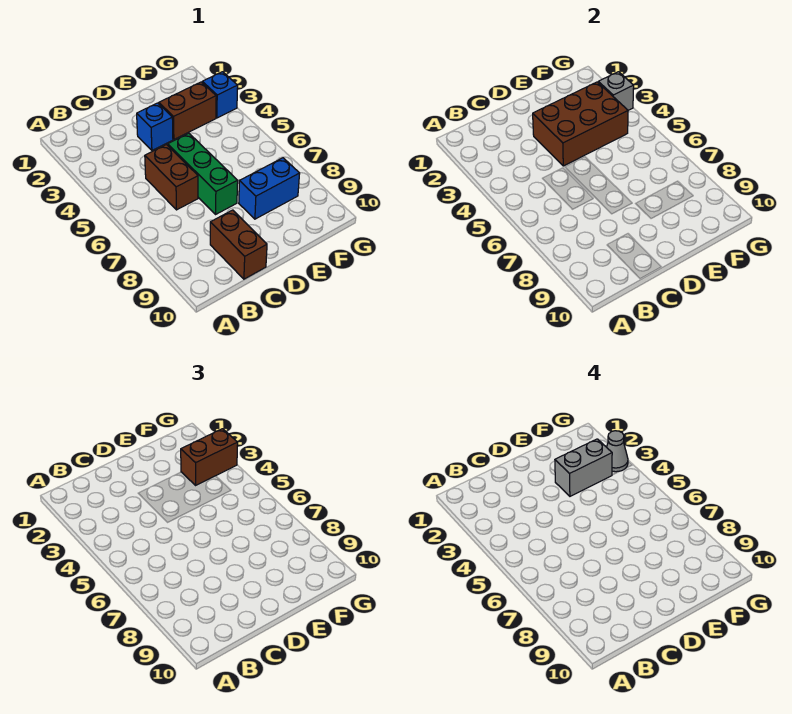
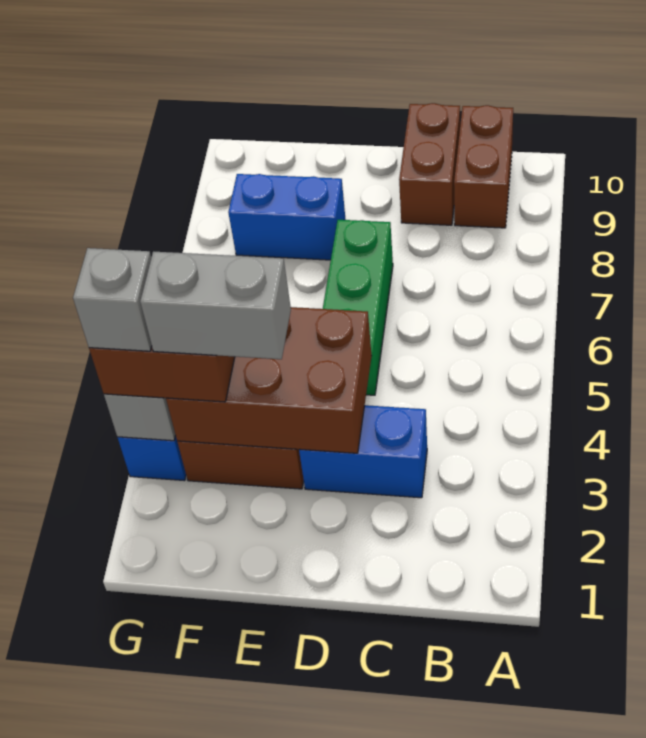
brown 1x2 brick [145,145,198,210] -> brown 1x2 brick moved to [454,105,513,228]
blue 1x1 brick [137,103,173,150] -> blue 1x2 brick [299,405,427,498]
grey 1x1 cone [607,431,628,472] -> grey 1x1 brick [73,248,152,351]

